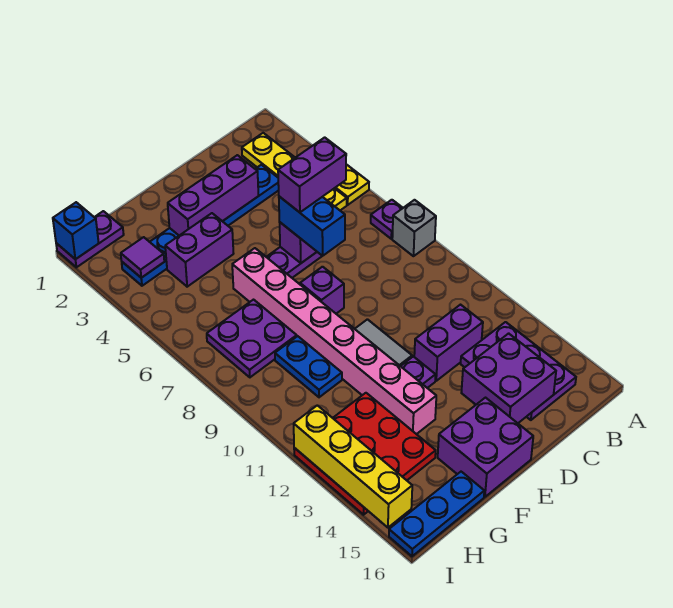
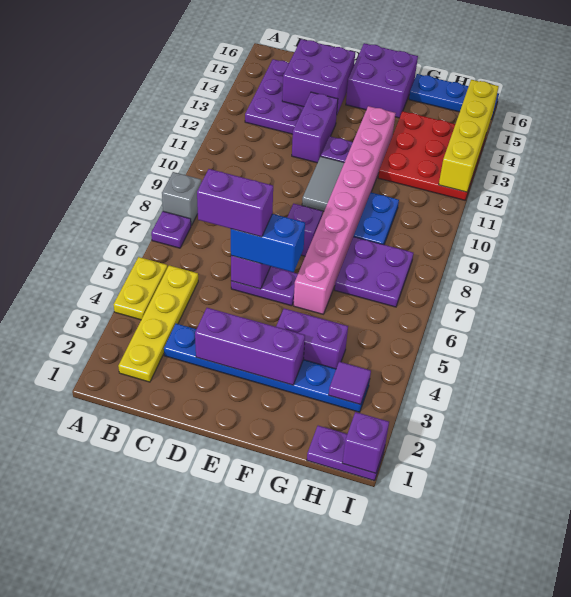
purple 1x2 brick [414,305,483,381] -> purple 1x2 brick turned to [292,92,338,163]
blue 1x2 brick [279,196,345,256] -> blue 1x2 brick turned to [231,214,305,272]
blue 1x1 brick [53,202,99,259] -> purple 1x1 brick [342,412,389,473]

